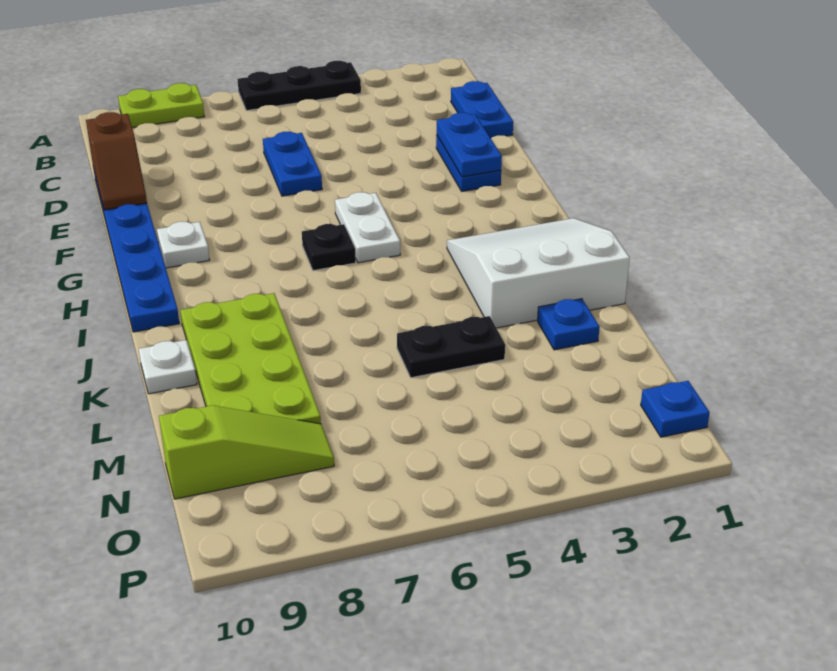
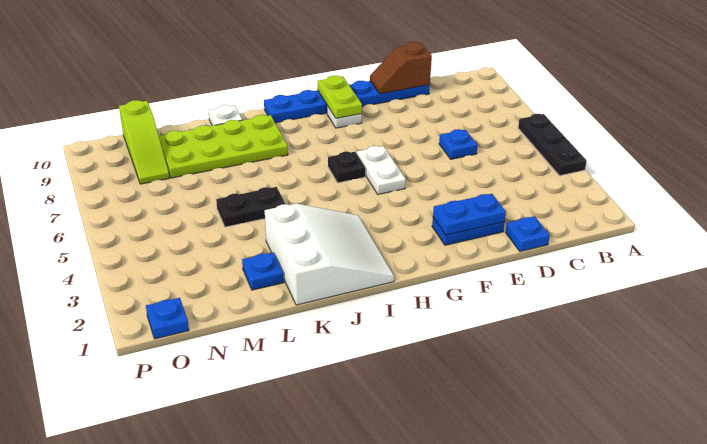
lime 1x2 plate [118,83,204,128] -> lime 1x2 plate moved to [318,76,362,118]
blue 1x2 plate [451,81,513,138] -> blue 1x1 plate [505,216,550,252]
blue 1x2 plate [263,132,322,196] -> blue 1x1 plate [439,129,477,159]
white 1x2 plate [335,192,400,263] -> white 1x2 plate turned to [356,146,406,194]
black 1x2 plate [397,316,505,378] -> black 1x2 plate turned to [216,187,285,227]

